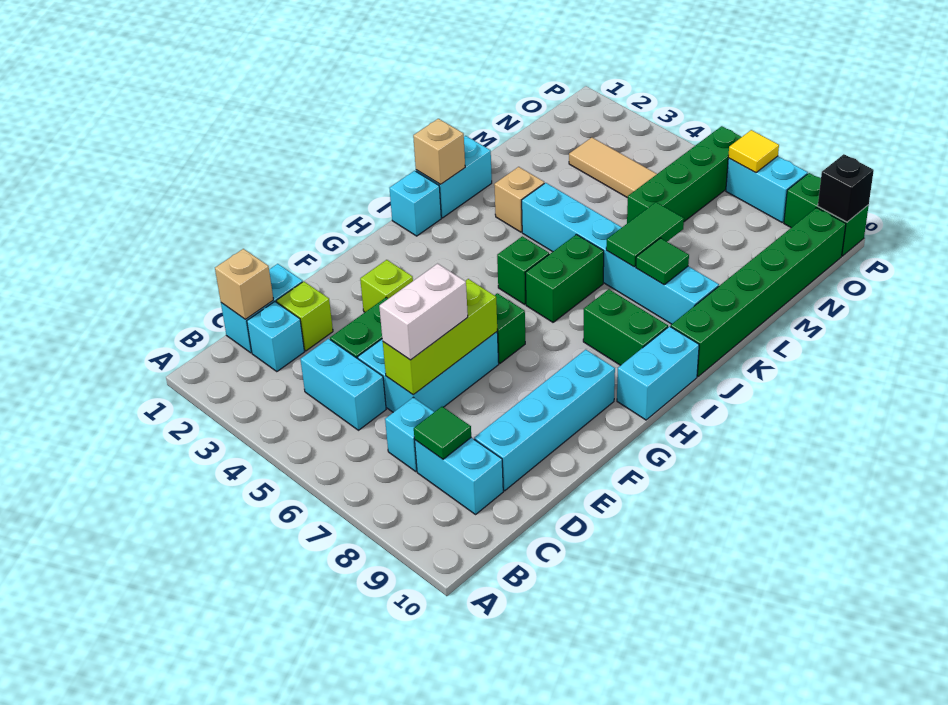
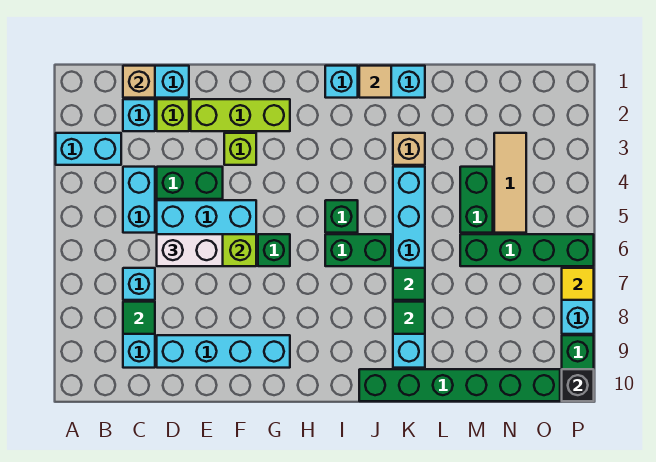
none -> lime 1x3 brick [191,99,290,131]
cyan 1x2 brick [617,326,699,420] -> cyan 1x2 brick moved to [56,133,121,165]
green 1x2 brick [583,289,668,365] -> green 1x2 brick moved to [460,167,493,233]
tan 1x1 brick [413,119,465,184] -> tan 1x1 tile [359,66,391,98]
green 1x2 tile [606,202,684,267] -> green 1x1 tile [393,268,425,300]

